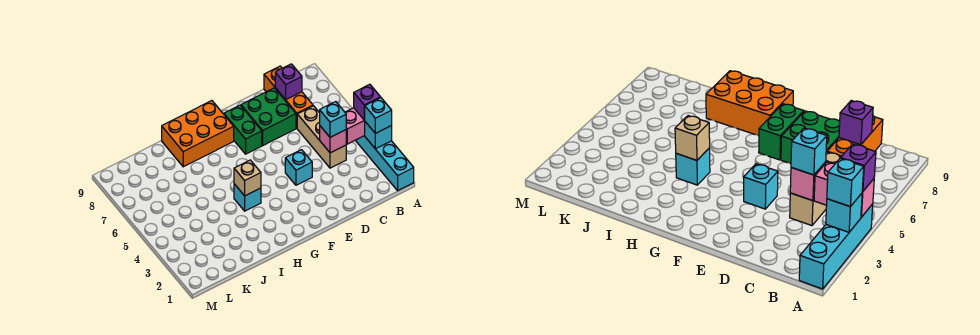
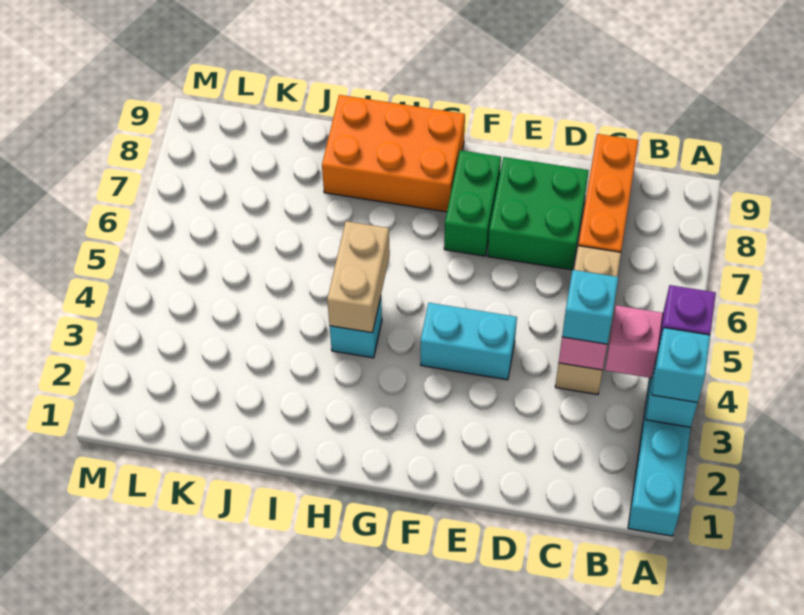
purple 1x1 brick [275,64,302,100] -> none
cyan 1x1 brick [285,150,312,185] -> cyan 1x2 brick [421,303,517,380]
tan 1x1 brick [234,160,261,196] -> tan 1x2 brick [327,221,390,333]

